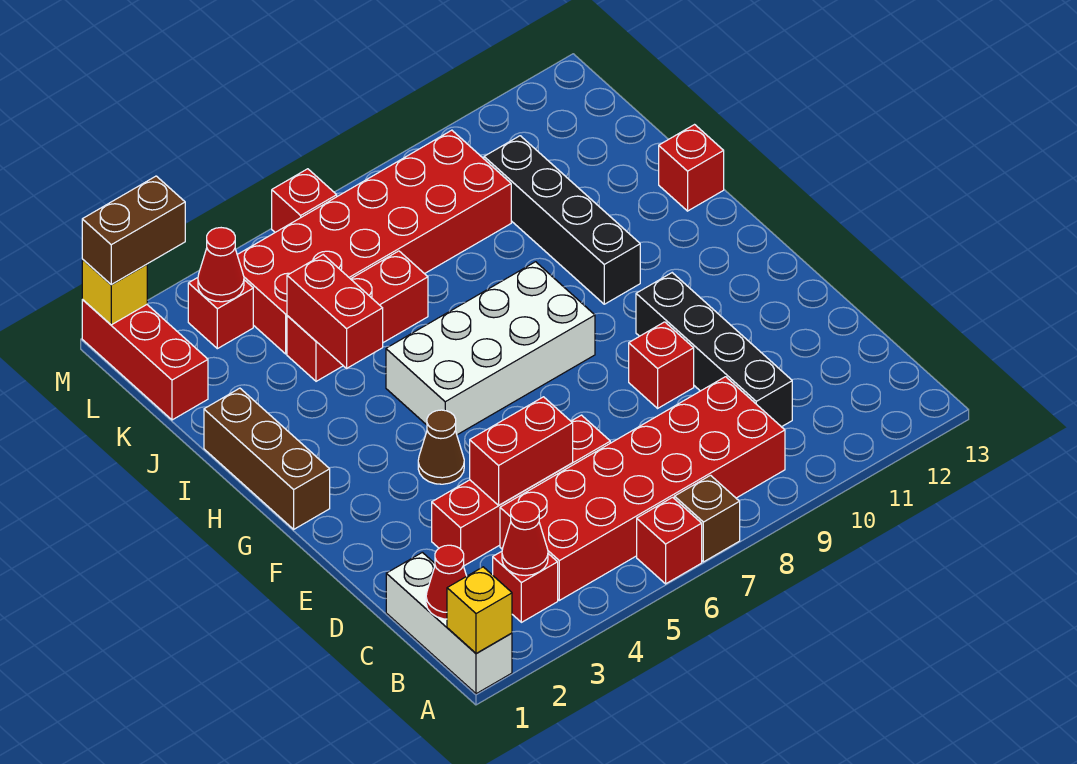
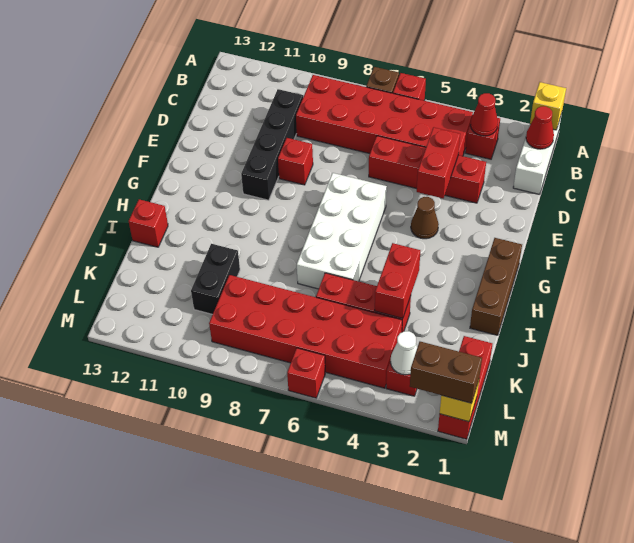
red 1x2 brick [470,397,573,505] -> red 1x2 brick turned to [417,127,460,198]
white 2x4 brick [386,262,595,435] -> white 2x4 brick turned to [297,173,387,289]
black 1x4 brick [484,136,640,304] -> black 1x2 brick [191,244,240,314]
red 1x1 cone [198,228,244,302] -> white 1x1 cone [391,331,417,375]

